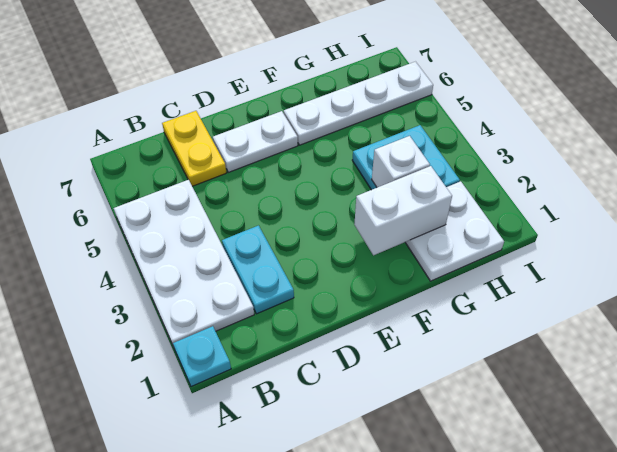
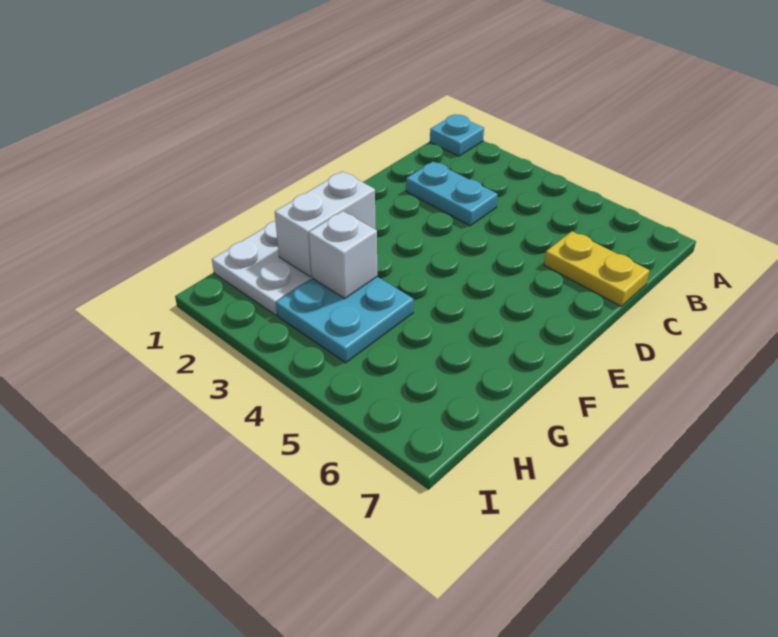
white 2x4 plate [114,180,254,347] -> none
white 1x2 plate [213,111,298,172] -> none
white 1x4 plate [284,62,433,145] -> none

